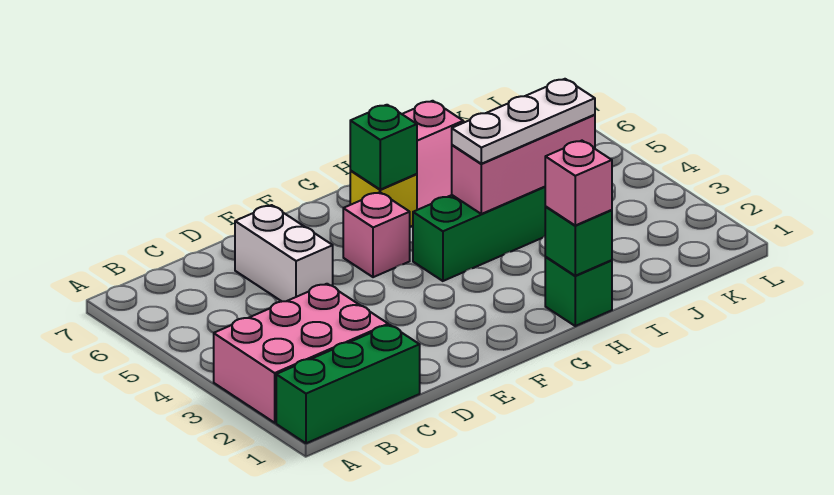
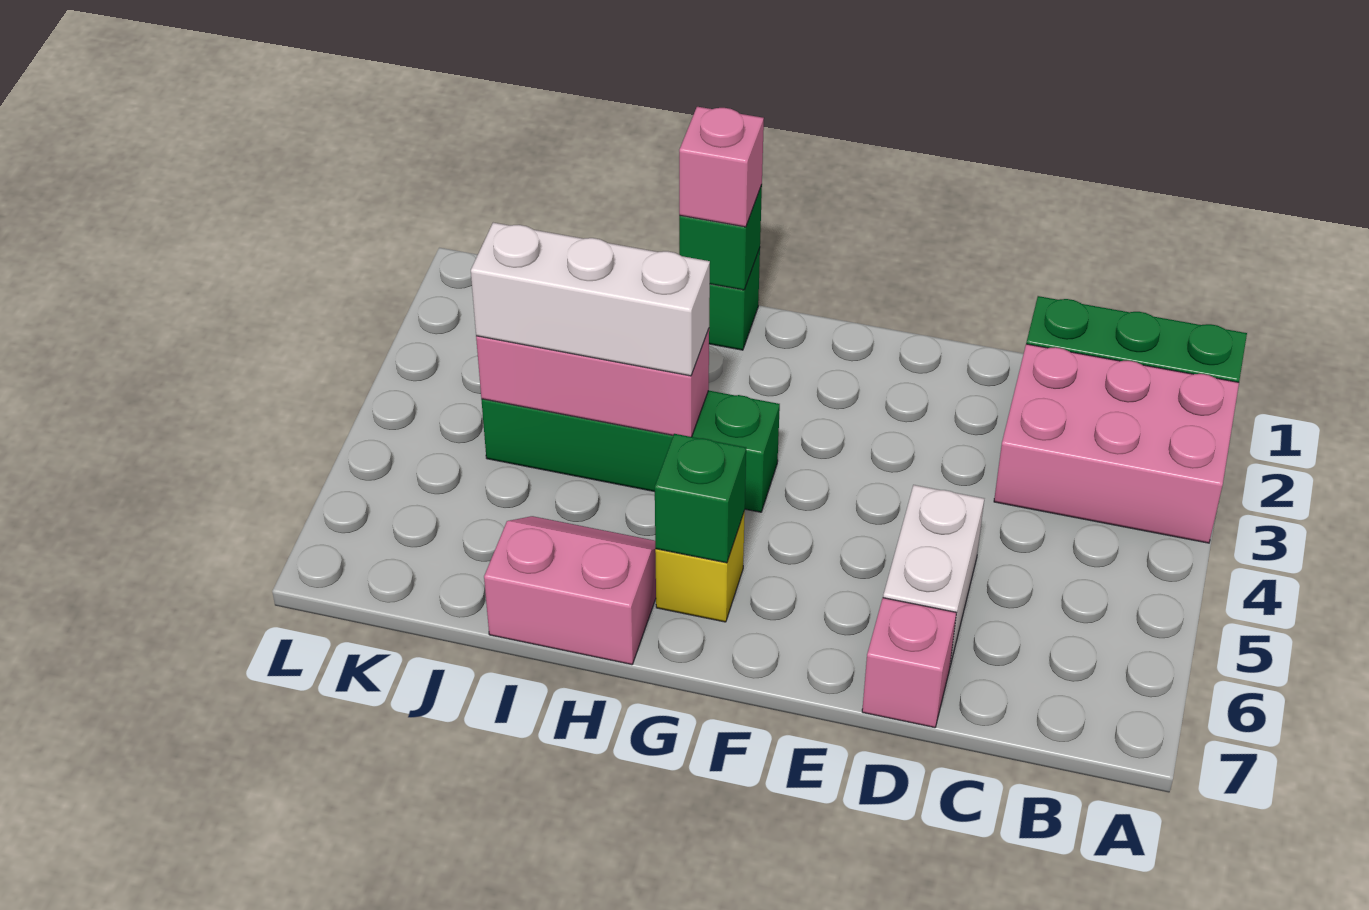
pink 1x1 brick [343,192,410,277] -> pink 1x1 brick moved to [862,598,956,728]
white 1x3 plate [452,79,595,164] -> white 1x3 brick [471,223,710,376]

